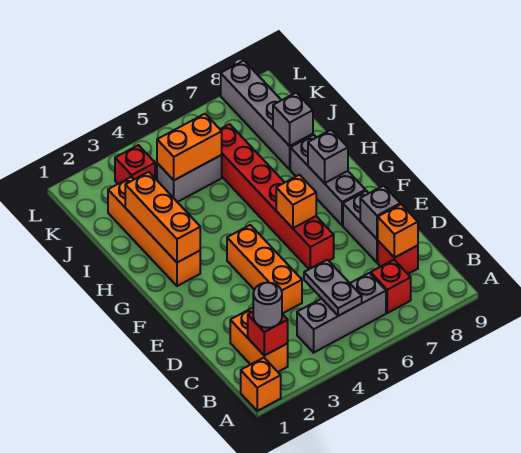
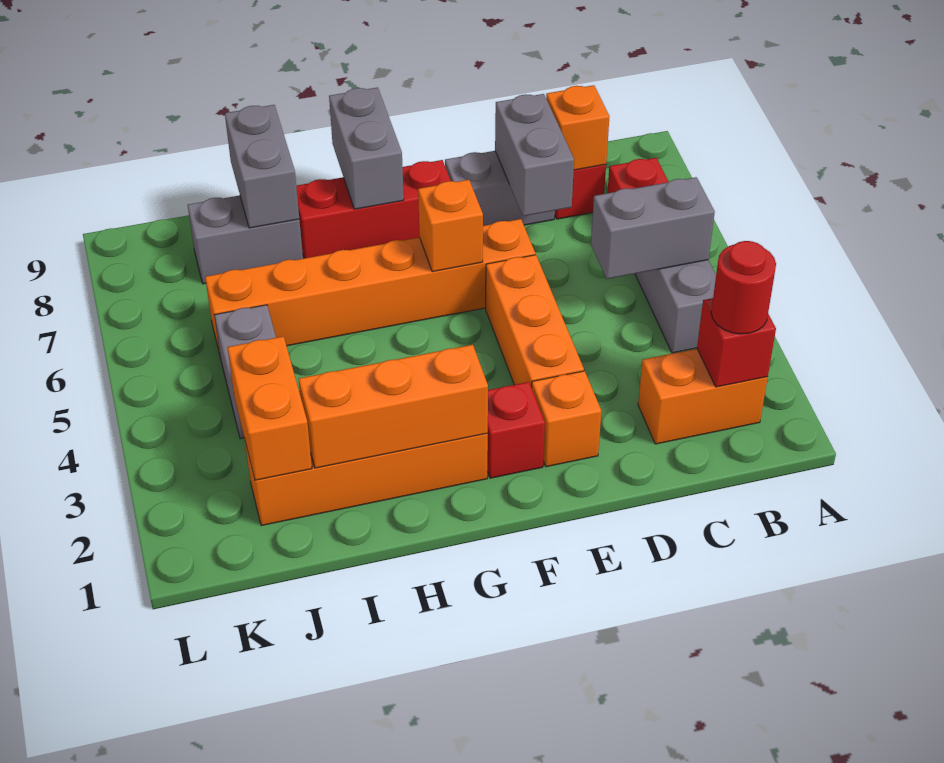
orange 1x1 brick [241,358,281,411] -> orange 1x1 brick moved to [532,371,601,467]
grey 1x1 round brick [253,283,282,328] -> red 1x1 round brick [711,241,776,334]
grey 1x2 plate [304,260,362,316] -> grey 1x2 brick [591,177,715,279]
orange 1x3 brick [227,225,302,314] -> orange 1x3 brick turned to [486,255,584,387]
grey 1x1 brick [360,186,400,239] -> grey 1x2 brick [495,94,574,216]
red 1x6 brick [220,124,334,269] -> orange 1x6 brick [205,219,535,358]
grey 1x3 brick [290,135,365,225] -> red 1x3 brick [296,160,451,258]
grey 1x1 brick [308,130,348,183] -> grey 1x2 brick [329,87,404,209]
grey 1x4 brick [221,61,313,169] -> grey 1x2 brick [188,195,303,284]
grey 1x1 brick [273,93,313,146] -> grey 1x2 brick [225,105,299,228]
orange 1x2 brick [157,114,222,180] -> orange 1x2 brick moved to [227,336,312,480]
red 1x1 brick [115,145,155,184] -> red 1x1 brick moved to [487,382,545,478]

